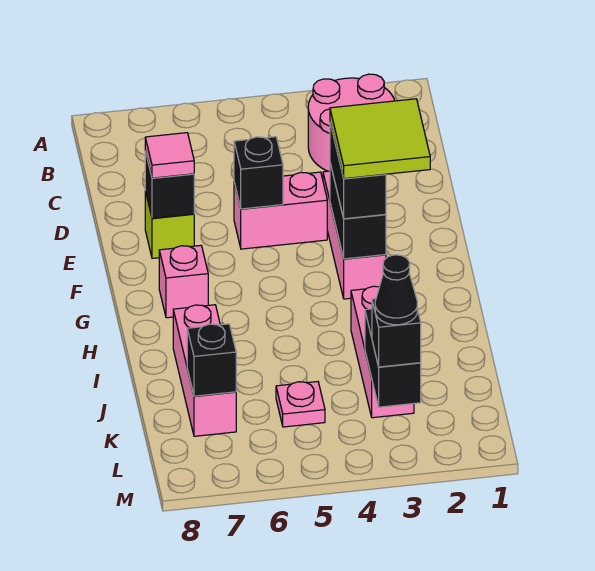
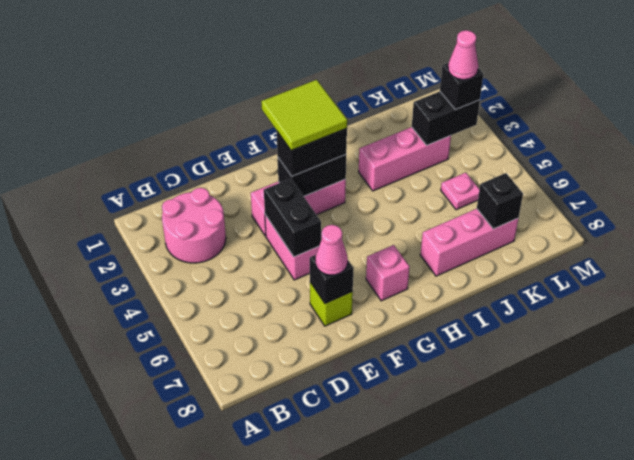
black 1x1 brick [234,137,283,209] -> black 1x2 brick [264,178,321,257]
pink 1x1 tile [145,133,194,178] -> pink 1x1 cone [316,225,348,275]
black 1x1 cone [375,255,417,325] -> pink 1x1 cone [448,30,478,80]

